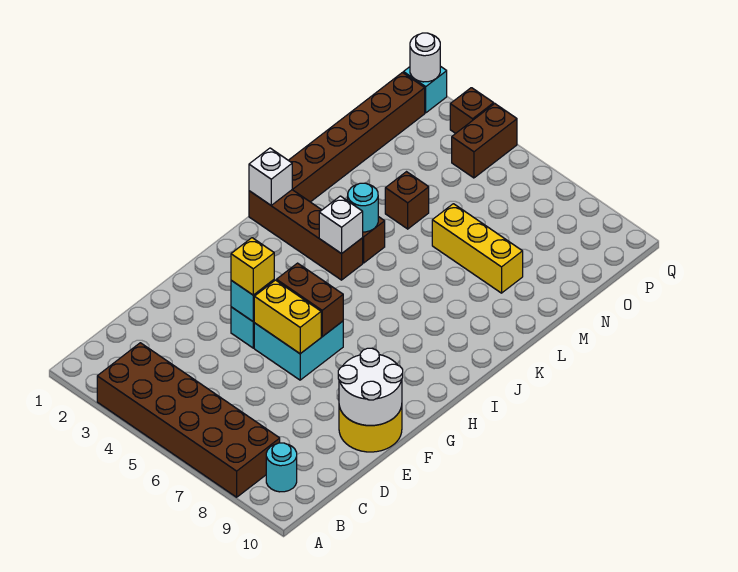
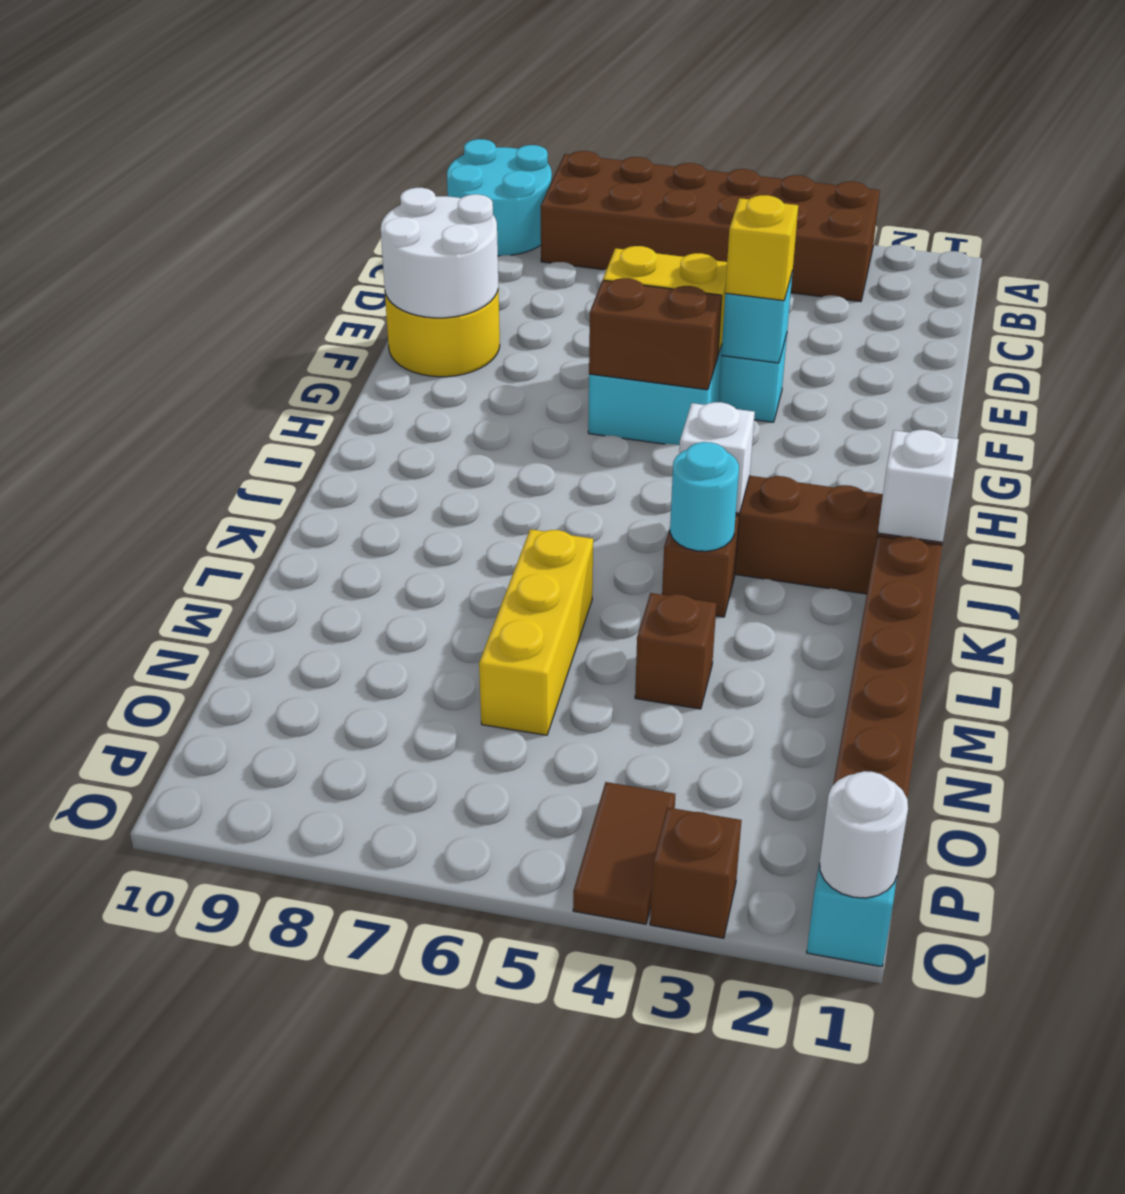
cyan 1x1 round brick [266,443,297,492] -> cyan 2x2 round brick [447,139,552,256]
yellow 1x3 brick [432,204,523,293] -> yellow 1x3 brick turned to [479,529,593,735]
brown 1x2 brick [452,104,517,178] -> brown 1x2 tile [573,782,675,924]

